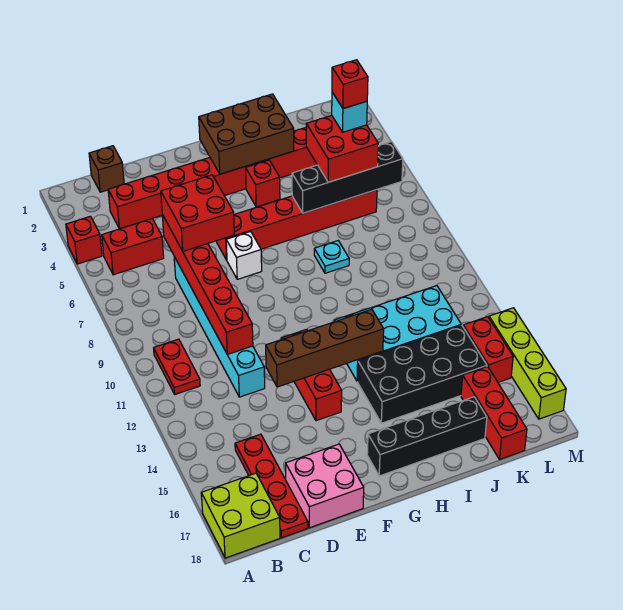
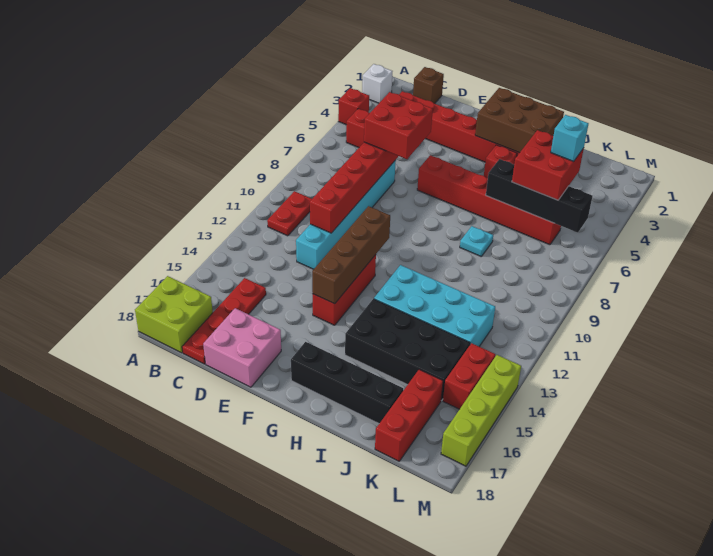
brown 1x4 brick [266,309,384,387] -> brown 1x4 brick turned to [312,206,390,304]
white 1x1 brick [226,232,262,279] -> white 1x1 brick moved to [362,64,393,103]
red 1x1 brick [332,60,368,109] -> none

